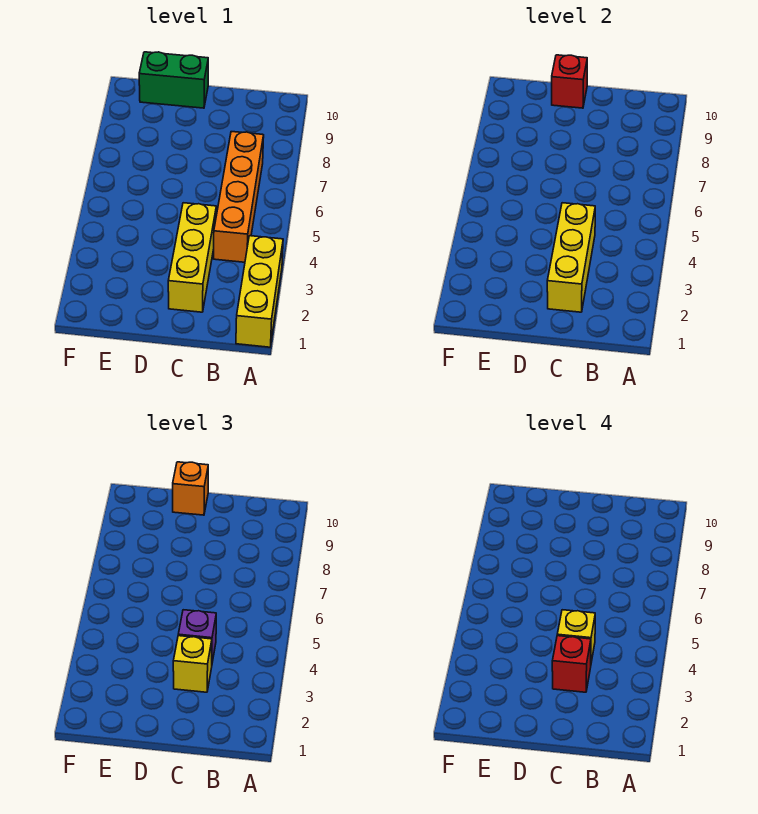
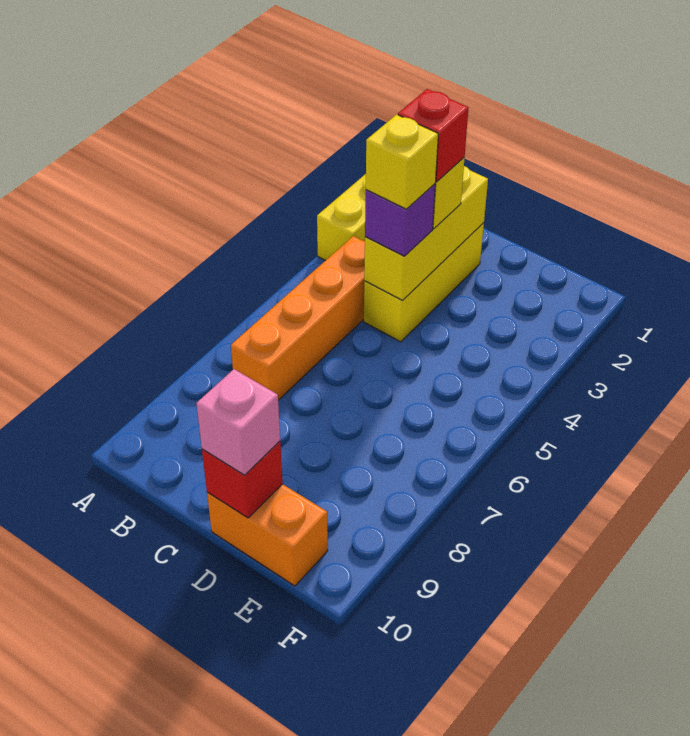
green 1x2 brick [139,52,208,108] -> orange 1x2 brick [207,484,328,586]
orange 1x1 brick [173,462,208,515] -> pink 1x1 brick [196,369,280,475]

